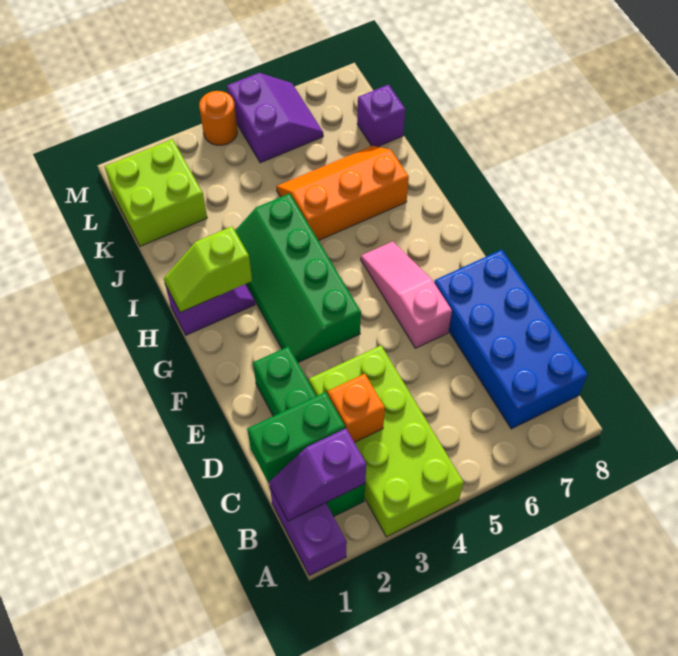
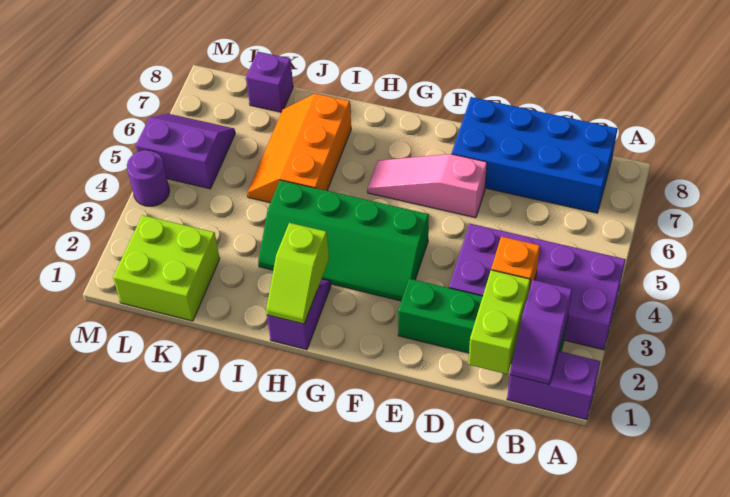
lime 2x4 brick [309,346,464,537] -> purple 2x4 brick [449,223,626,350]
green 1x2 brick [247,392,345,483] -> lime 1x2 brick [468,270,530,374]
orange 1x1 round brick [199,91,237,145] -> purple 1x1 round brick [127,150,170,206]

